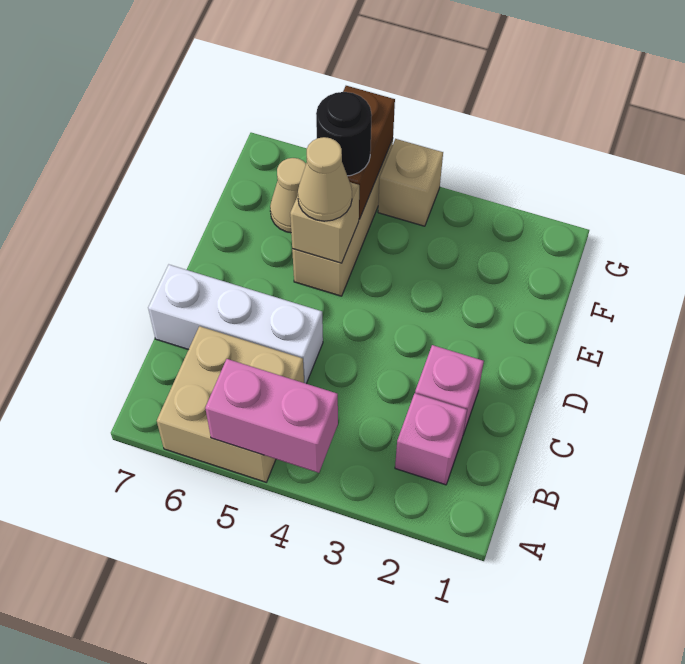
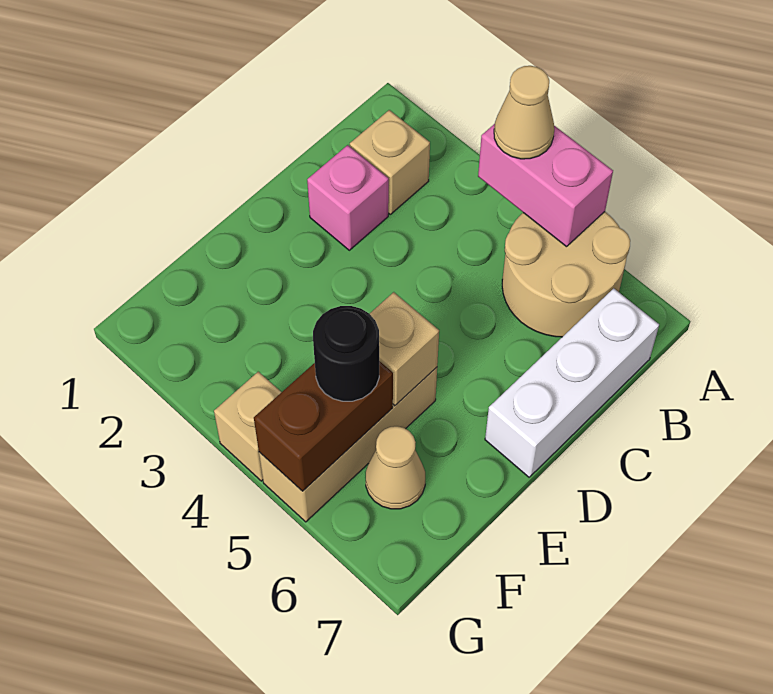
tan 2x2 brick [157,326,304,482] -> tan 2x2 round brick [502,212,630,337]
pink 1x1 brick [395,394,467,485] -> tan 1x1 brick [350,110,430,214]
white 1x3 brick [148,265,323,384] -> white 1x3 brick turned to [485,288,659,477]
tan 1x1 cone [298,137,352,221] -> tan 1x1 cone moved to [494,66,554,159]

